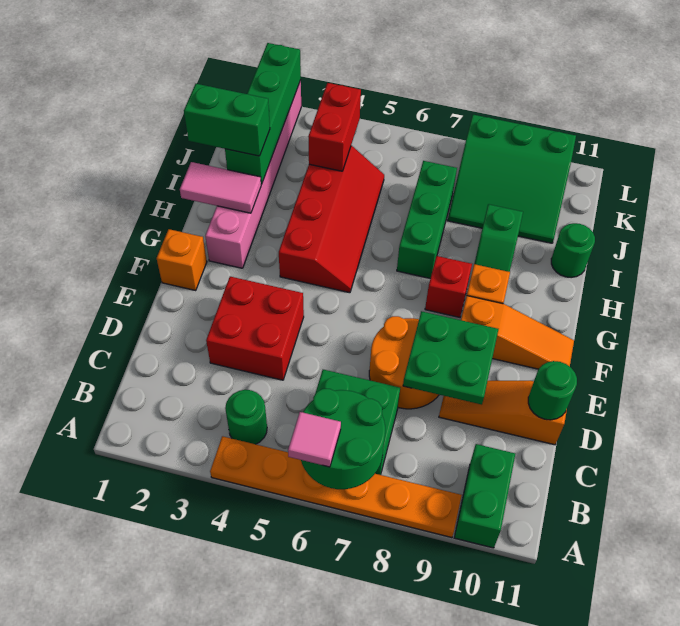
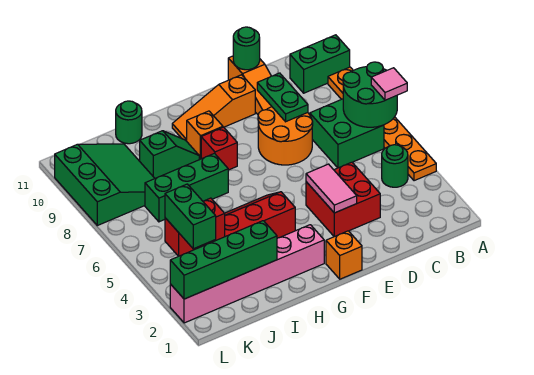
green 2x2 plate [403,311,498,405] -> green 1x2 plate [257,73,308,122]
orange 1x3 slope [461,296,574,369] -> orange 1x3 slope turned to [172,75,255,141]
pink 1x2 tile [180,162,261,213] -> pink 1x2 tile moved to [306,164,357,213]
green 1x2 brick [184,84,270,156] -> green 1x2 brick moved to [165,184,216,249]

